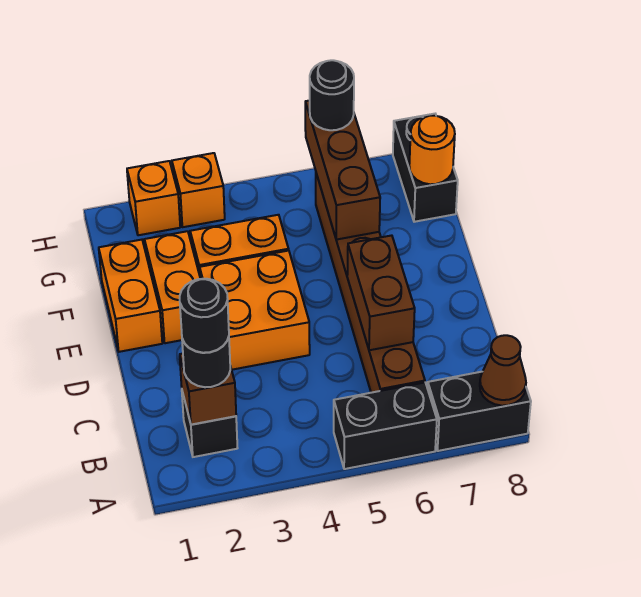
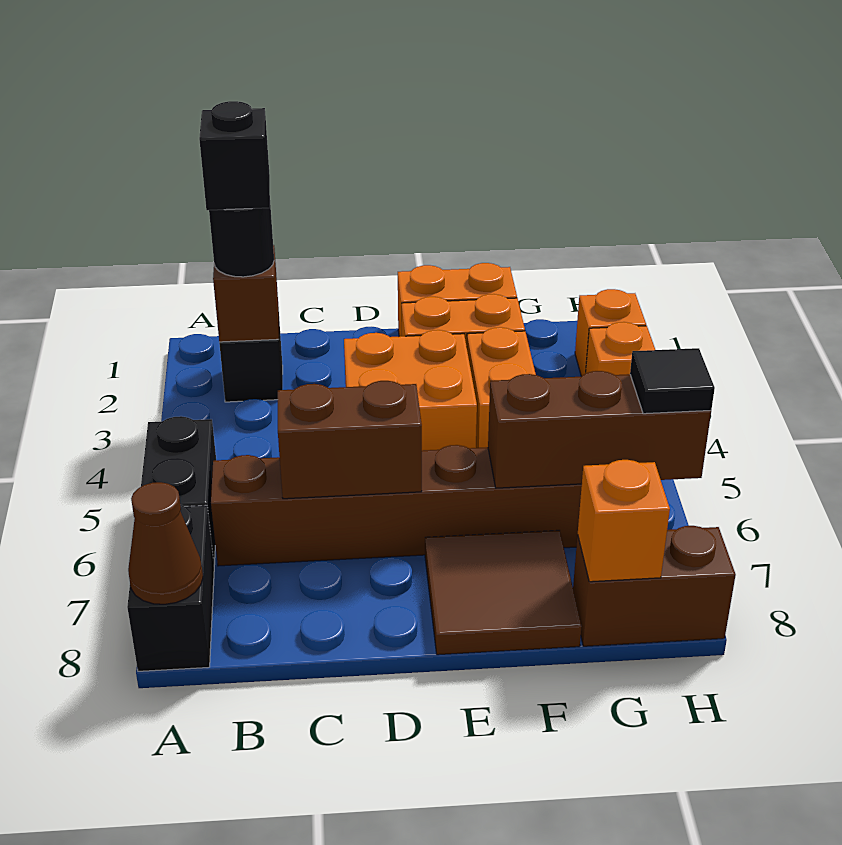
black 1x1 round brick [180,279,229,353] -> black 1x1 brick [199,101,270,210]
none -> brown 2x2 tile [425,530,582,655]
black 1x2 brick [393,114,458,222] -> brown 1x2 brick [573,526,736,646]
orange 1x1 round brick [409,116,455,184] -> orange 1x1 brick [578,460,670,582]
black 1x1 round brick [310,60,354,130] -> black 1x1 tile [630,348,715,414]

